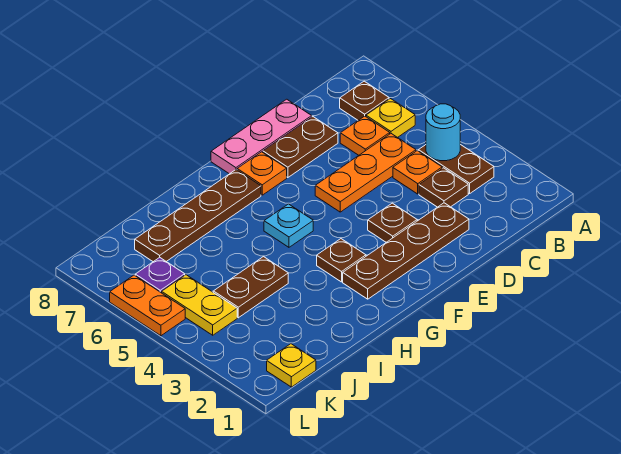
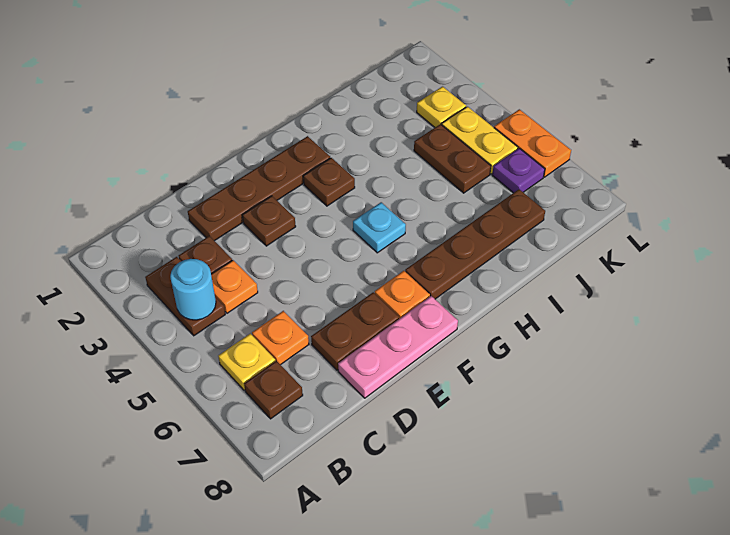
orange 1x3 plate [315,134,416,212] -> none
brown 1x2 plate [213,257,288,318] -> brown 1x2 plate turned to [414,124,491,193]
yellow 1x1 plate [267,344,316,387] -> yellow 1x1 plate moved to [417,87,466,127]

